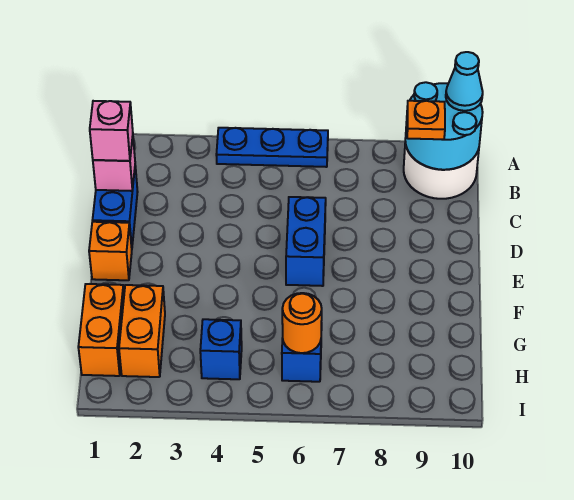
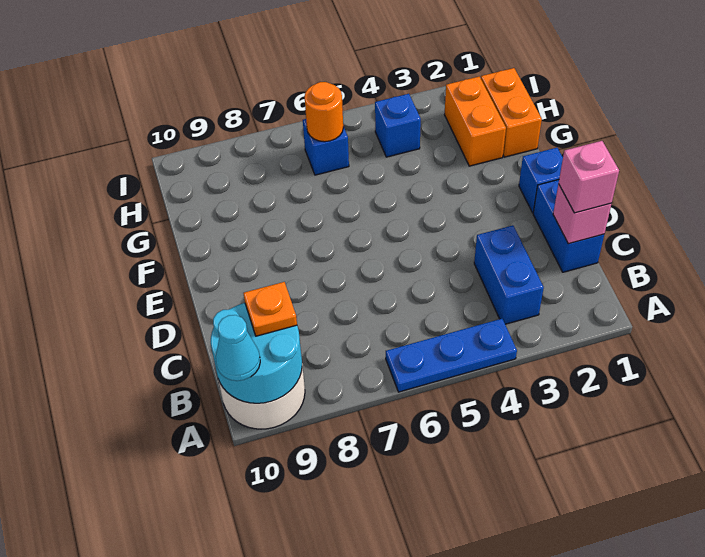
blue 1x2 brick [286,197,326,286] -> blue 1x2 brick moved to [474,225,544,324]
orange 1x1 brick [89,222,132,280] -> blue 1x1 brick [519,148,563,213]

